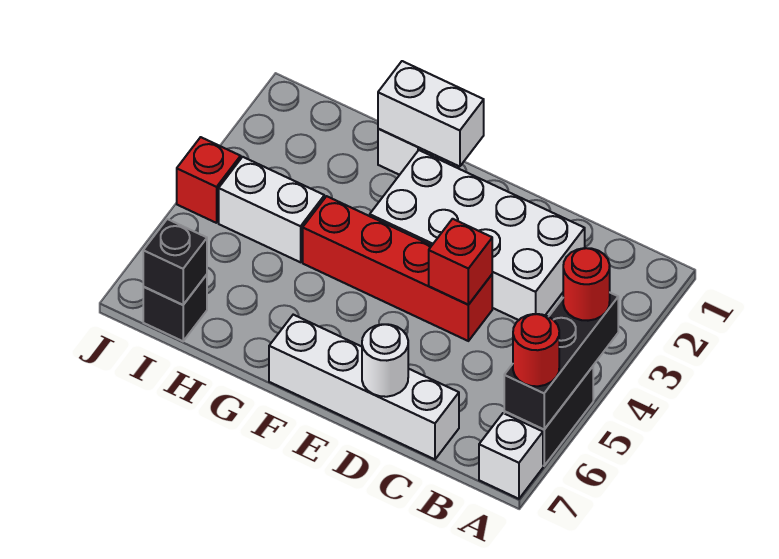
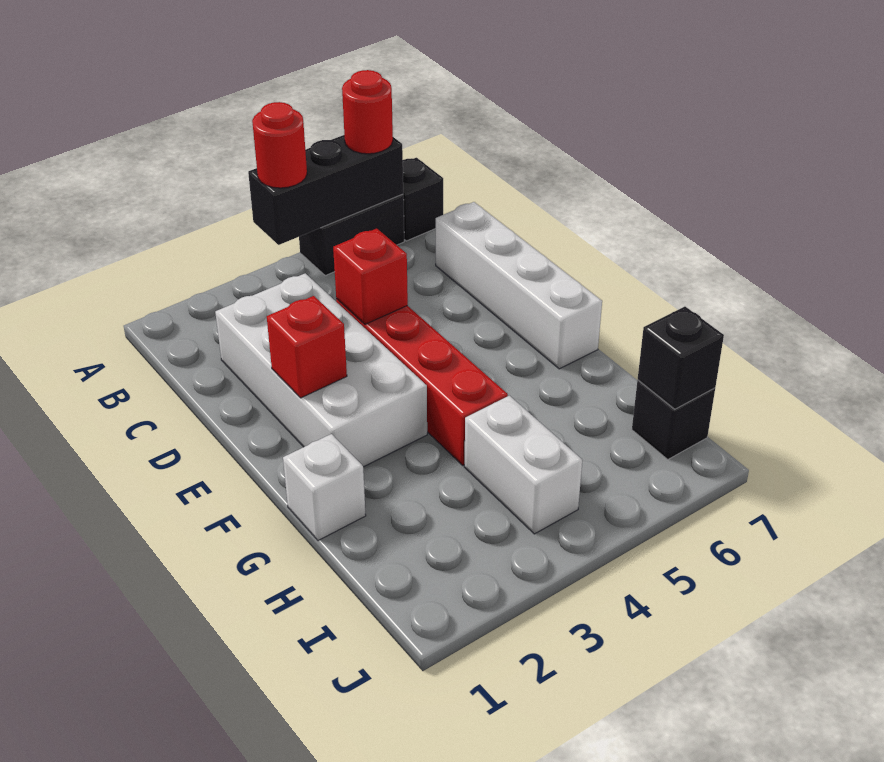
white 1x1 brick [479,413,543,499] -> black 1x1 brick [403,158,443,241]
white 1x1 round brick [362,324,408,397] -> none
white 1x2 brick [378,61,484,167] -> none
red 1x1 brick [177,137,241,223] -> red 1x1 brick moved to [267,296,347,398]

